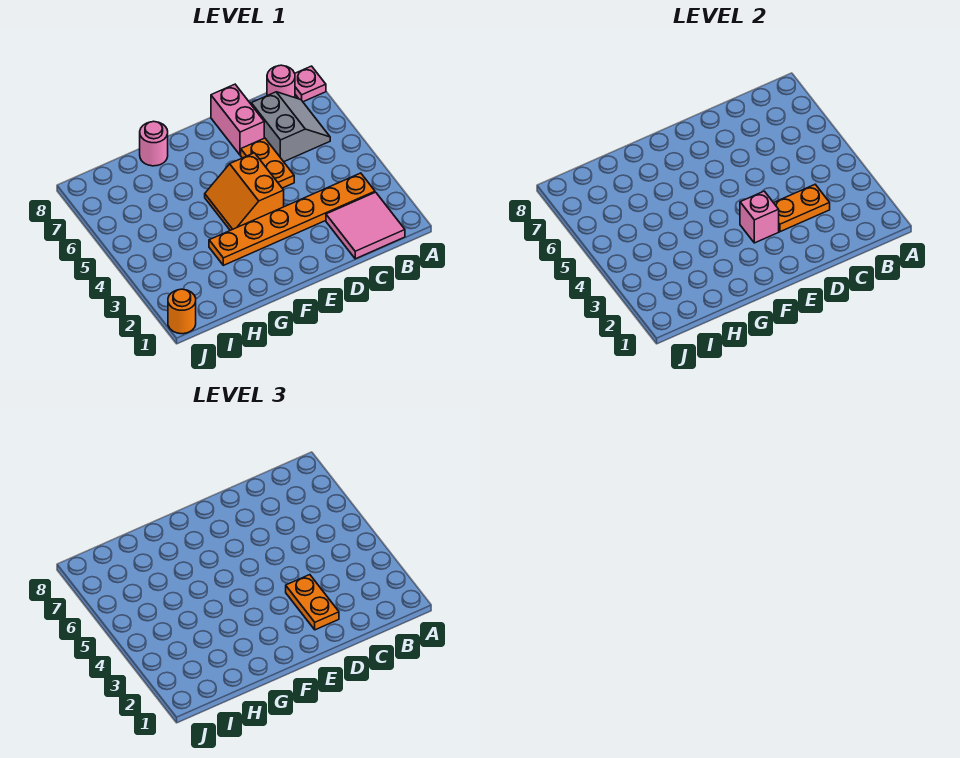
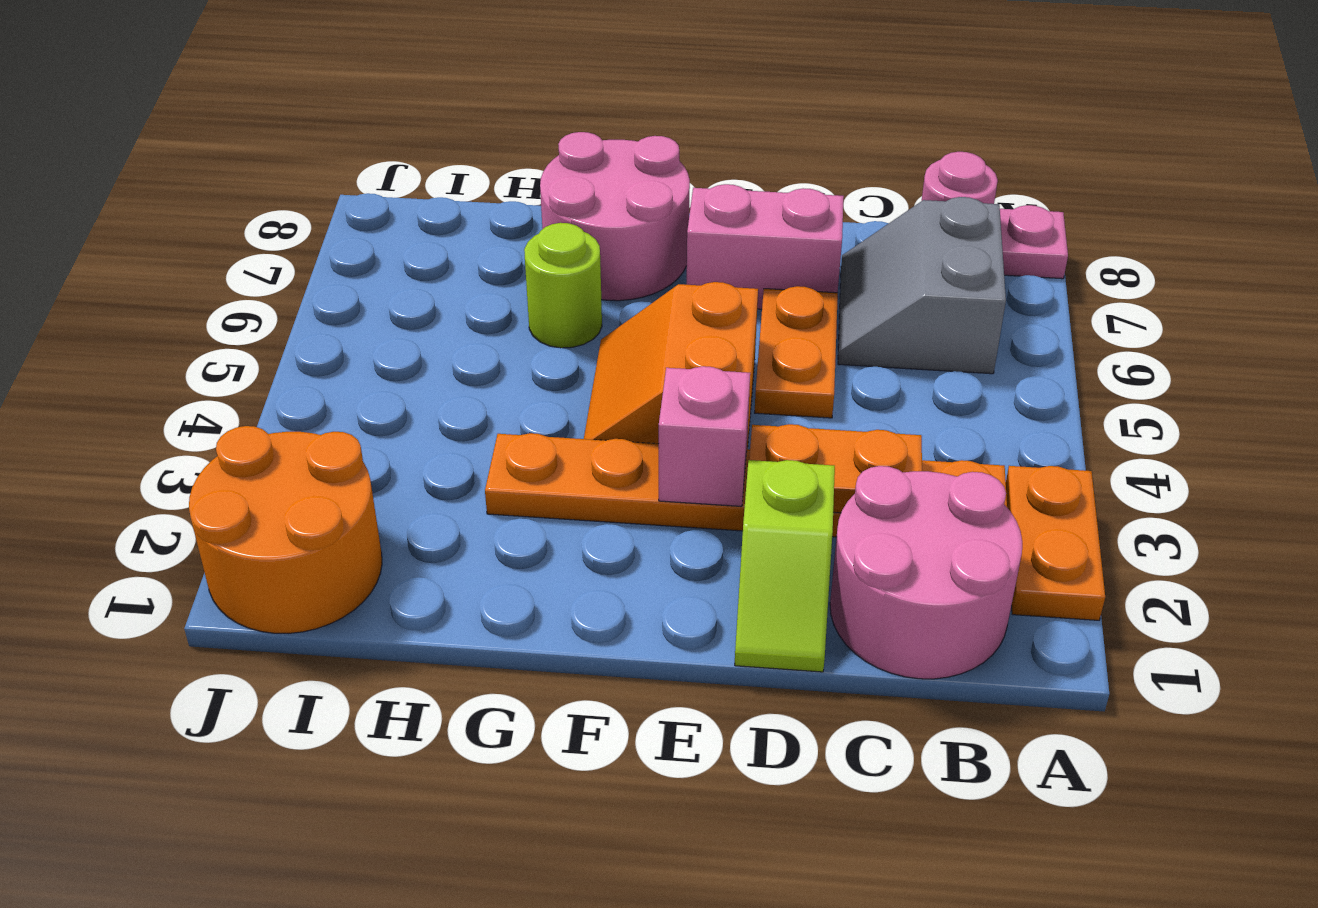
pink 2x2 tile [326,192,405,259] -> pink 2x2 round brick [830,466,1022,679]
grey 2x2 slope [251,92,330,162] -> grey 2x2 slope turned to [838,197,1006,374]
none -> lime 1x2 slope [735,460,835,672]
orange 1x2 plate [286,575,339,630] -> orange 1x2 plate moved to [1006,466,1105,620]
pink 1x2 brick [211,84,264,155] -> pink 1x2 brick turned to [687,184,844,309]
none -> lime 1x1 round brick [524,223,602,348]
pink 1x1 round brick [140,121,168,166] -> pink 2x2 round brick [540,132,690,301]
orange 1x1 round brick [168,289,196,334] -> orange 2x2 round brick [189,426,382,633]

